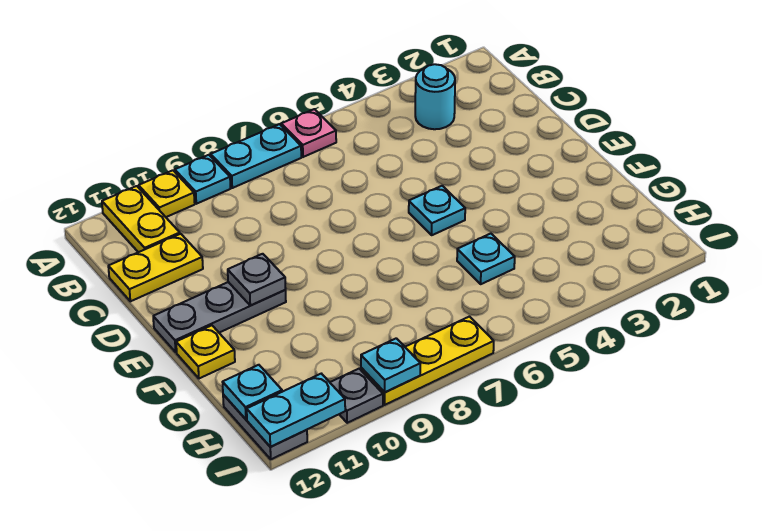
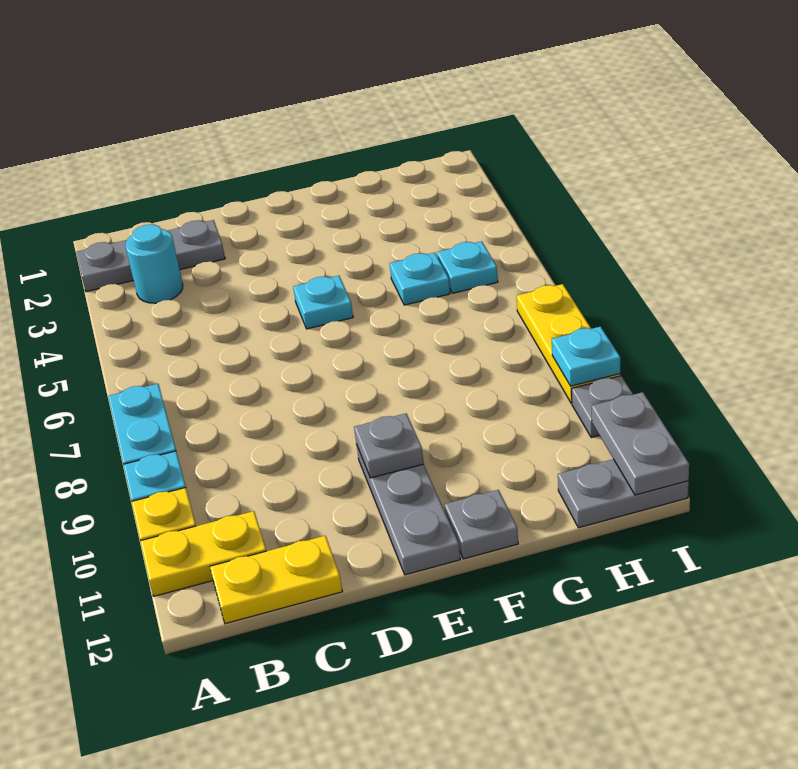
none -> grey 1x3 plate [76,220,225,292]
pink 1x1 plate [281,109,336,157] -> none
yellow 1x2 plate [108,234,203,301] -> yellow 1x2 plate turned to [210,536,342,624]
yellow 1x1 plate [176,325,235,378] -> grey 1x1 plate [445,490,518,559]
cyan 1x1 plate [223,365,282,419] -> cyan 1x1 plate moved to [437,241,498,293]
cyan 1x2 plate [247,374,345,447] -> grey 1x2 plate [592,392,689,495]

